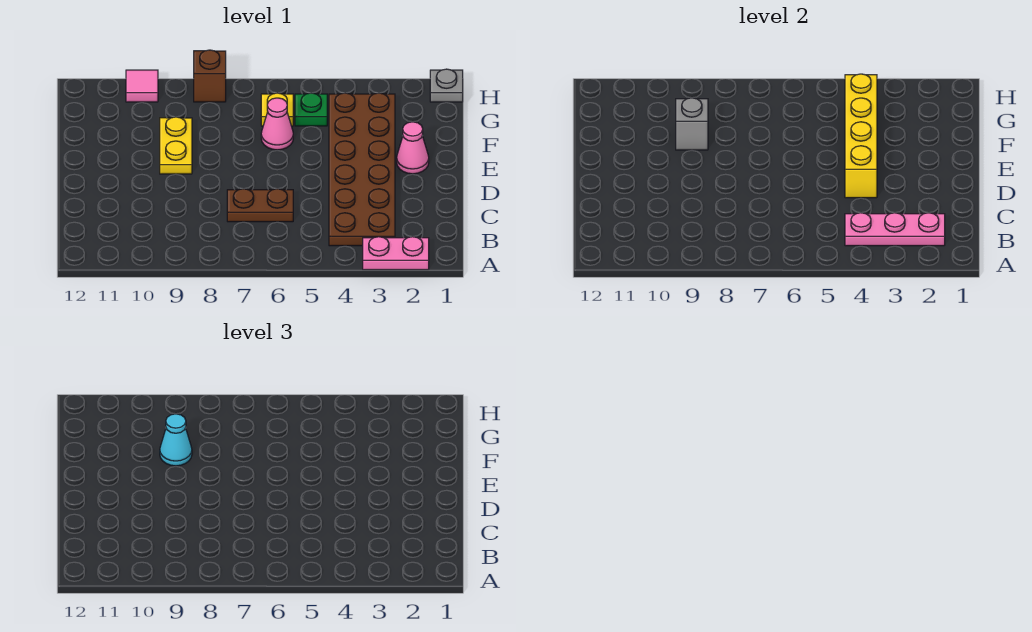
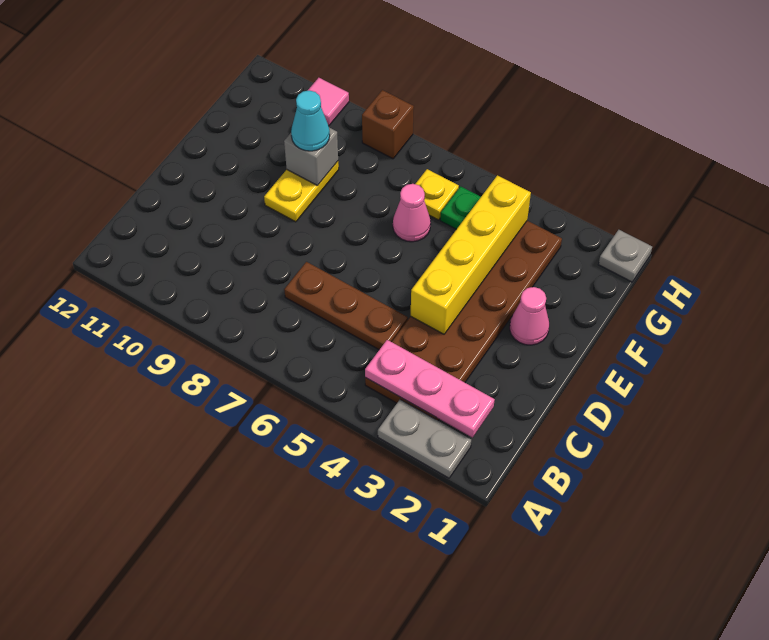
pink 1x2 plate [363,237,429,270] -> grey 1x2 plate [378,400,471,478]
brown 1x2 plate [227,189,293,222] -> brown 1x3 plate [284,262,408,350]

